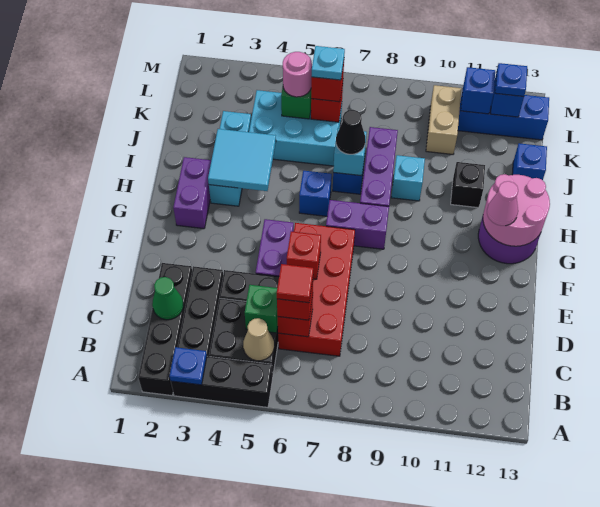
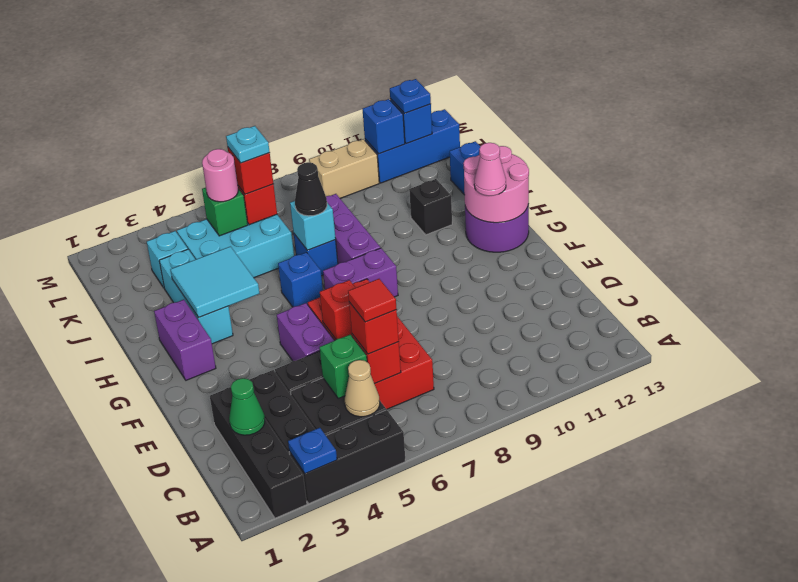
cyan 1x1 brick [391,155,425,201] -> cyan 1x1 brick moved to [147,231,188,287]
tan 1x2 brick [426,85,461,154] -> tan 1x2 brick turned to [309,139,379,199]

